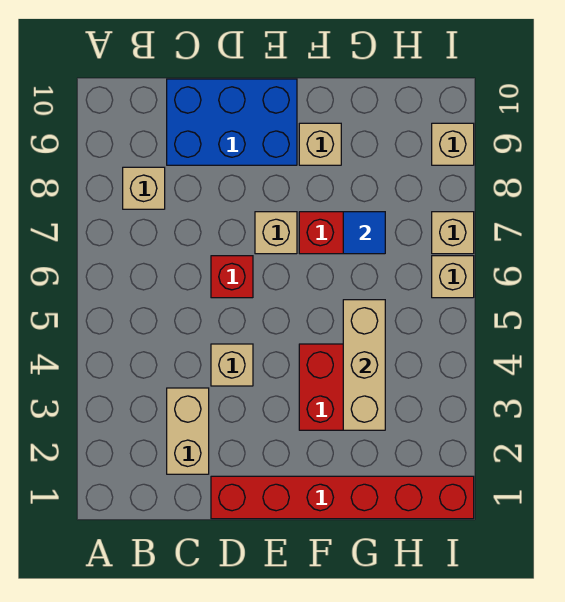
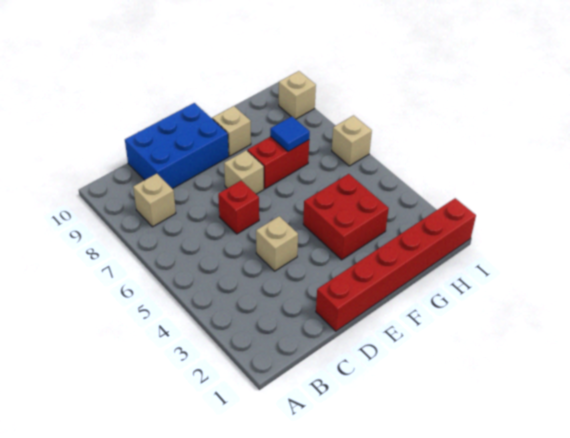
tan 1x2 brick [167,388,209,474] -> none
tan 1x3 brick [343,300,385,430] -> none
tan 1x1 brick [432,212,474,254] -> none

